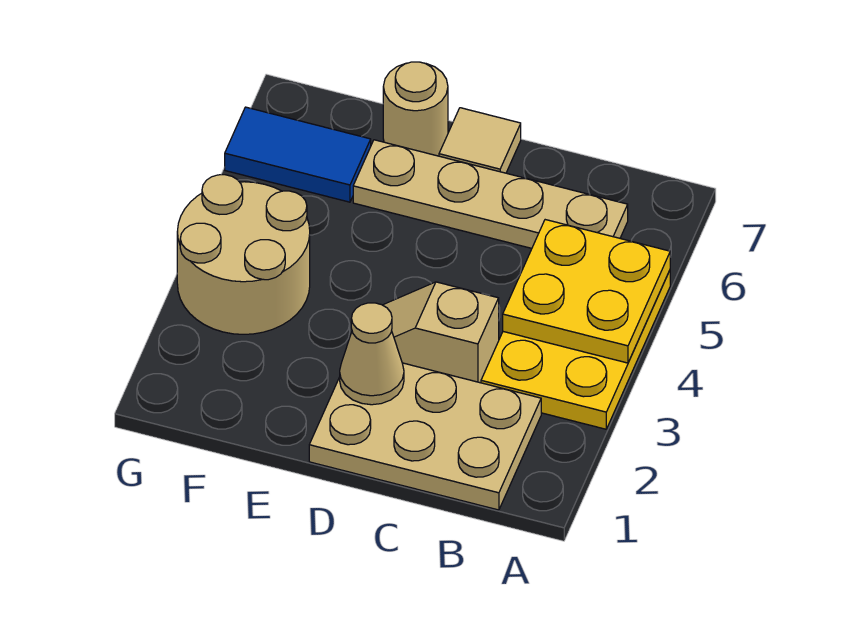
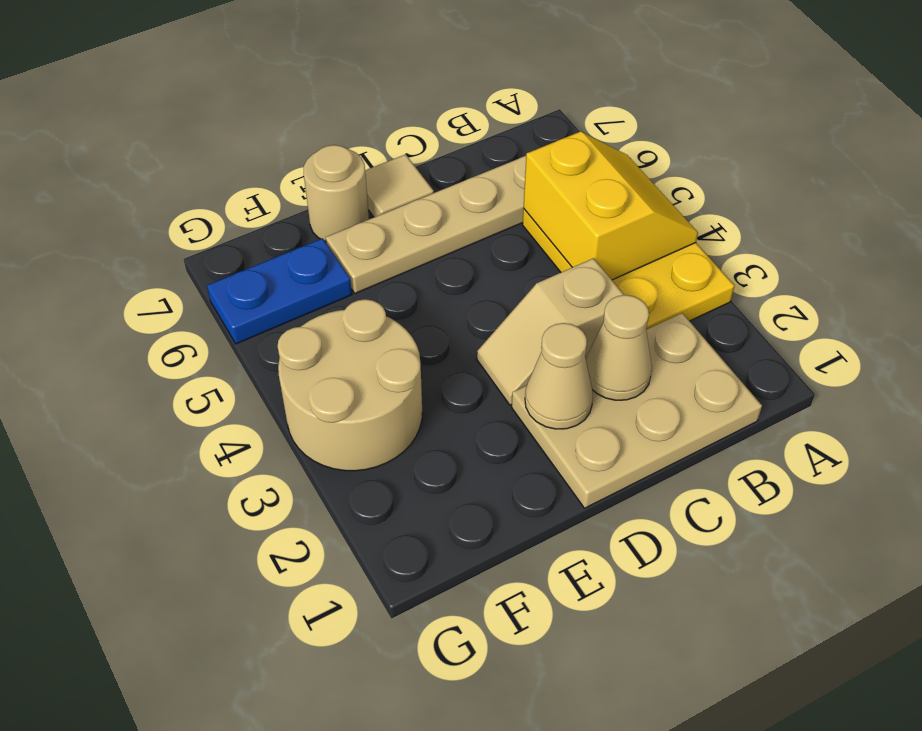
yellow 2x2 plate [503,220,670,363] -> yellow 2x2 slope [524,131,698,280]
none -> tan 1x1 cone [586,295,652,400]
blue 1x2 tile [225,107,371,202] -> blue 1x2 plate [207,238,352,344]

